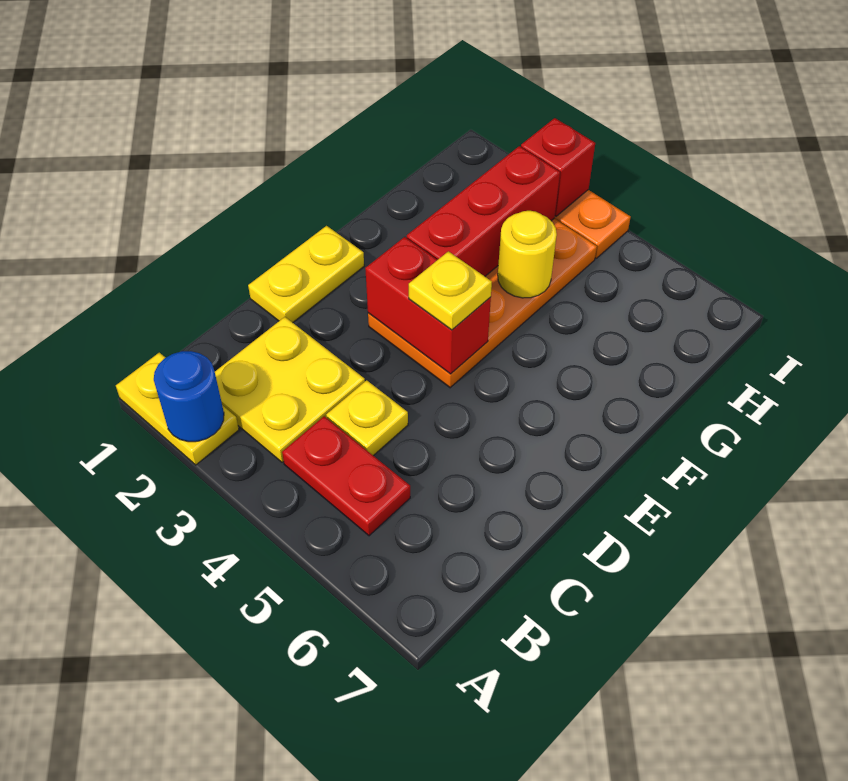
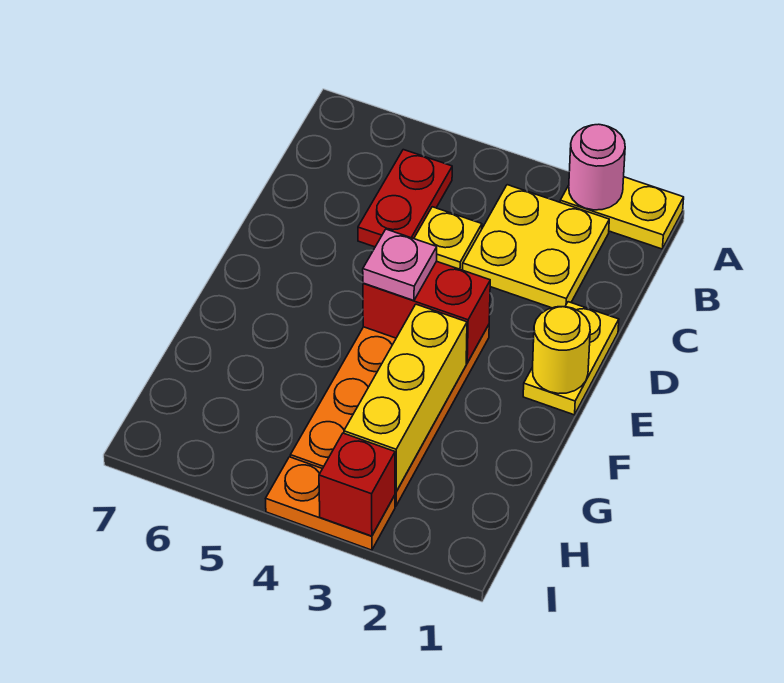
blue 1x1 round brick [154,351,224,442] -> pink 1x1 round brick [569,124,625,210]
red 1x2 plate [282,416,410,536] -> red 1x2 plate turned to [358,150,452,247]
yellow 1x1 plate [409,251,492,330] -> pink 1x1 plate [363,229,437,301]
red 1x3 brick [407,146,560,276] -> yellow 1x3 brick [344,304,467,492]
yellow 1x1 round brick [498,211,557,298] -> yellow 1x1 round brick moved to [533,307,590,394]

